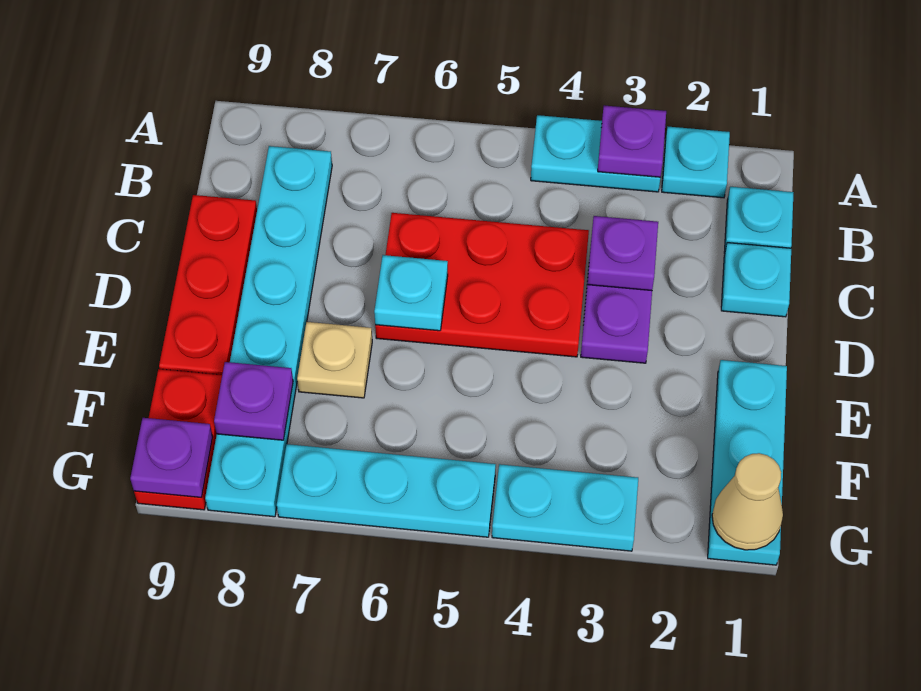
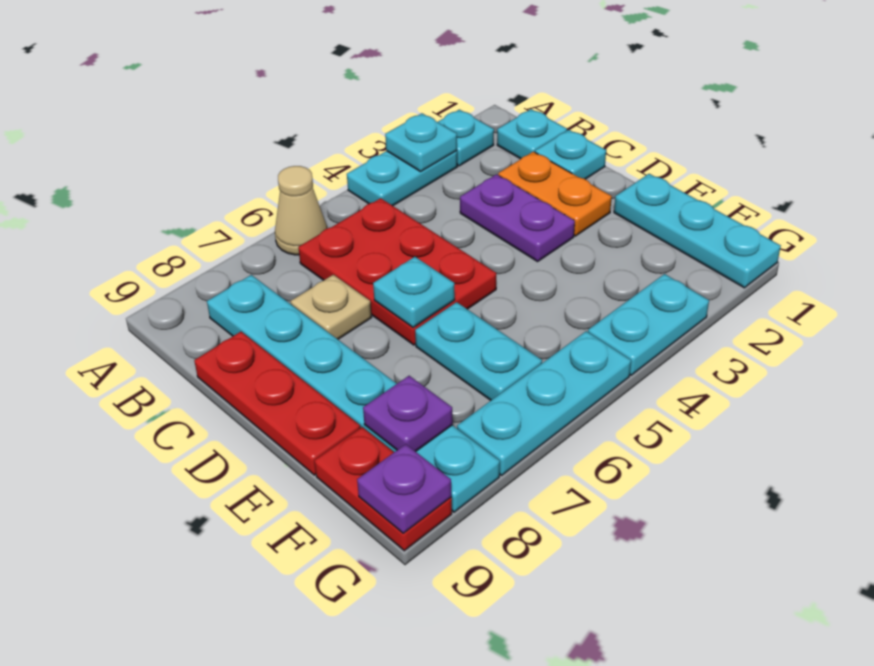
purple 1x1 plate [598,105,666,177] -> cyan 1x1 plate [385,113,457,172]
none -> orange 1x2 plate [498,152,612,236]
purple 1x1 plate [587,216,658,291] -> none
red 2x3 plate [375,213,589,357] -> red 2x3 plate turned to [298,198,496,345]
none -> cyan 1x2 plate [415,302,542,400]
tan 1x1 plate [297,322,372,398] -> tan 1x1 plate moved to [290,275,372,339]
tan 1x1 cone [712,453,783,550] -> tan 1x1 cone moved to [275,166,327,255]

